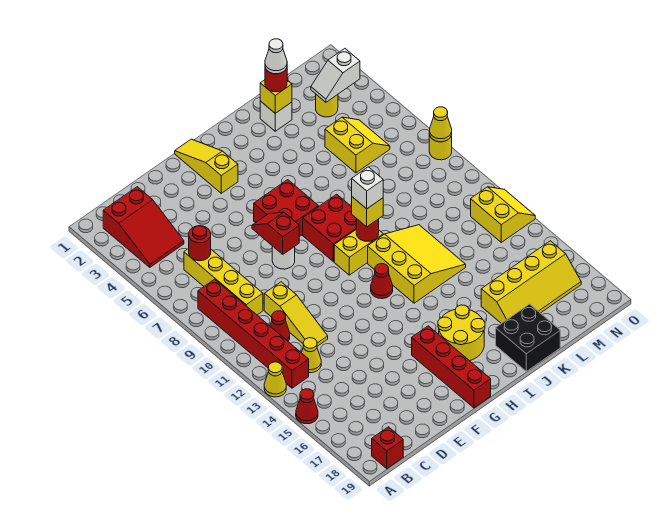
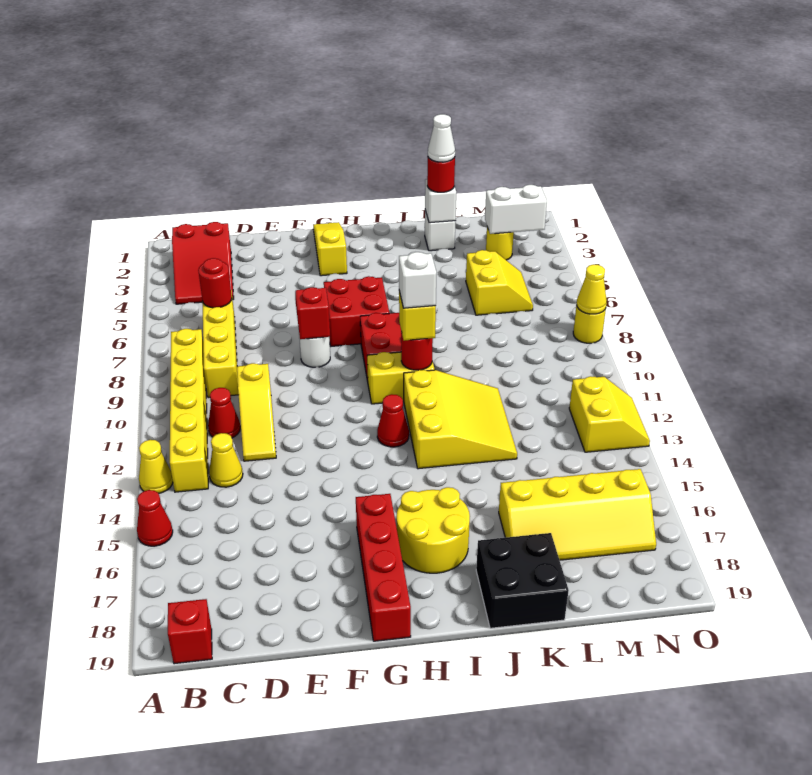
red 1x6 brick [198,279,309,388] -> yellow 1x6 brick [170,329,208,492]
yellow 1x1 brick [260,80,292,113] -> white 1x1 brick [425,179,456,223]
white 1x2 slope [311,49,360,102] -> white 1x2 brick [485,185,547,234]

